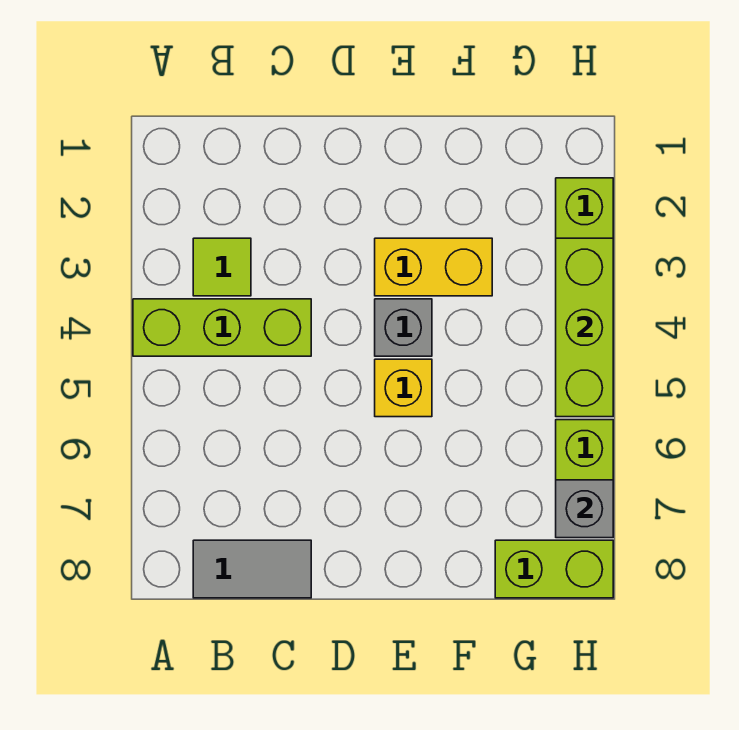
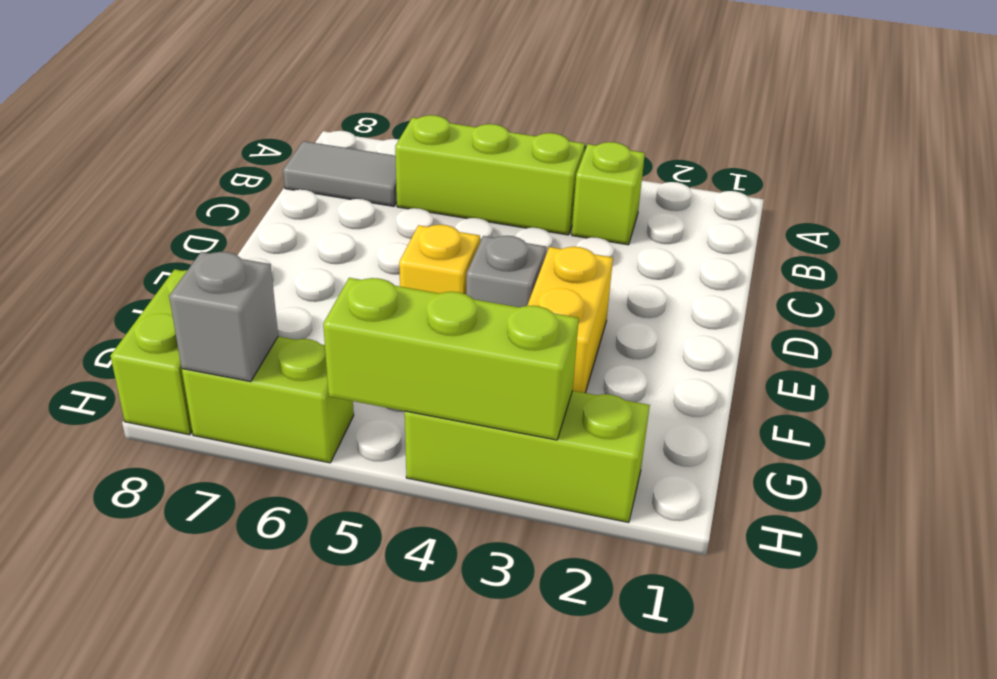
lime 1x3 brick [133,299,311,356] -> lime 1x3 brick turned to [395,115,585,235]
lime 1x1 tile [193,238,251,296] -> lime 1x1 brick [572,142,645,245]
grey 1x2 tile [193,540,311,598] -> grey 1x2 tile turned to [283,141,397,206]

